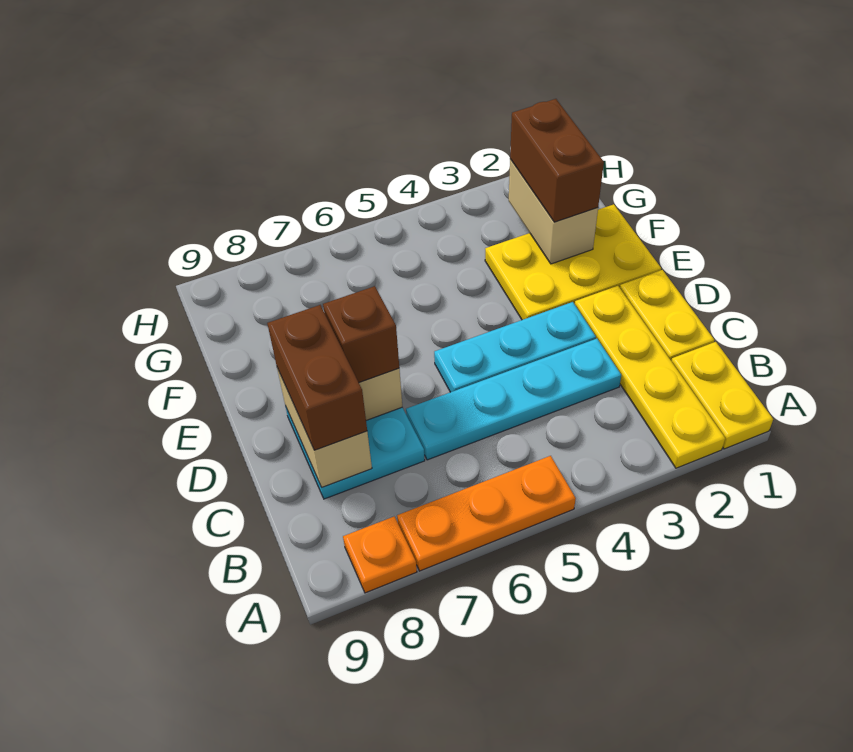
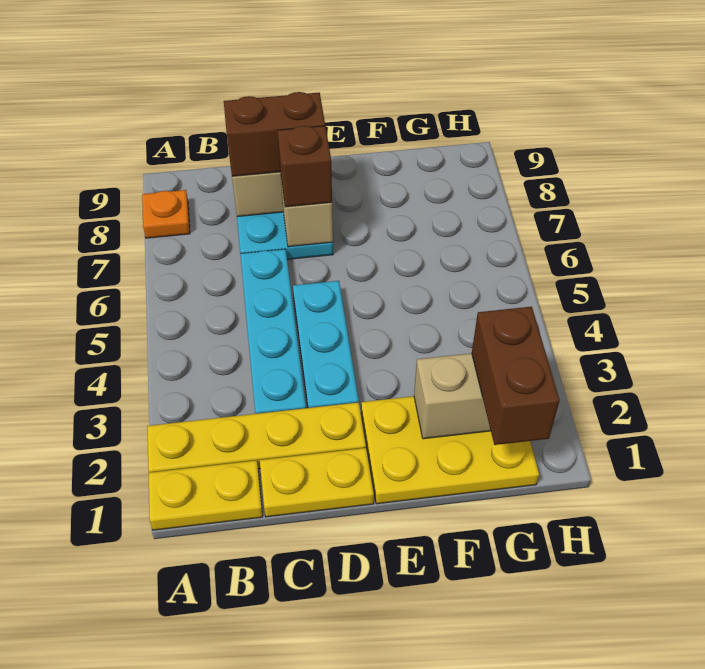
orange 1x3 plate [397,456,576,571] -> none
yellow 2x3 plate [485,204,661,320] -> yellow 2x3 plate turned to [361,396,539,504]
brown 1x2 brick [510,99,604,222] -> brown 1x2 brick turned to [472,307,560,445]

